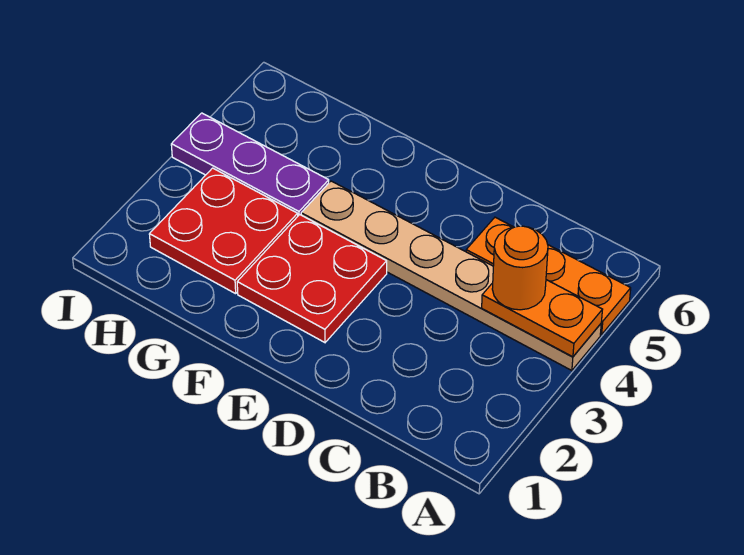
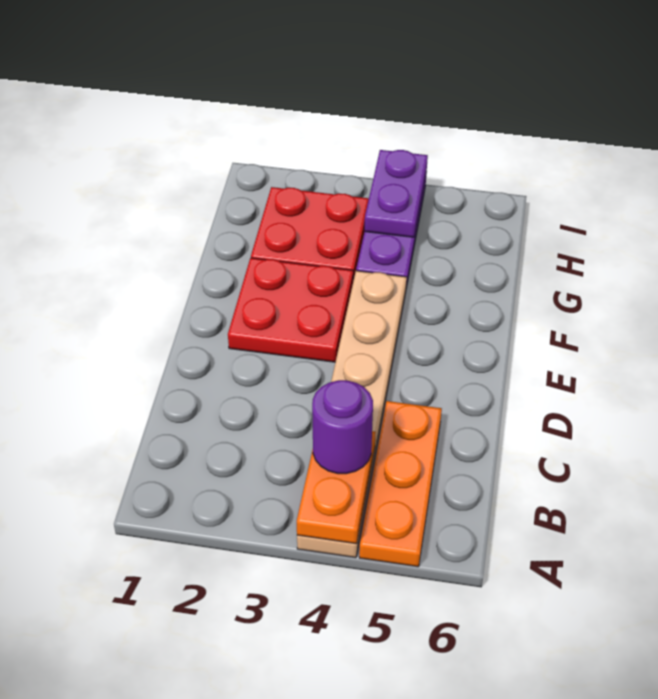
orange 1x1 round brick [492,226,548,310] -> purple 1x1 round brick [312,380,373,474]
none -> purple 1x2 plate [364,150,428,237]

